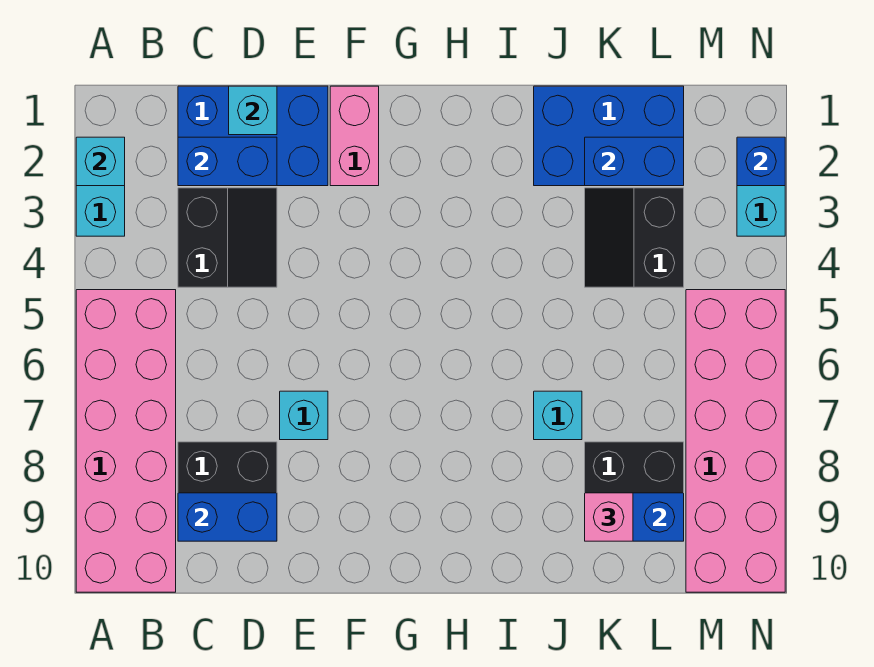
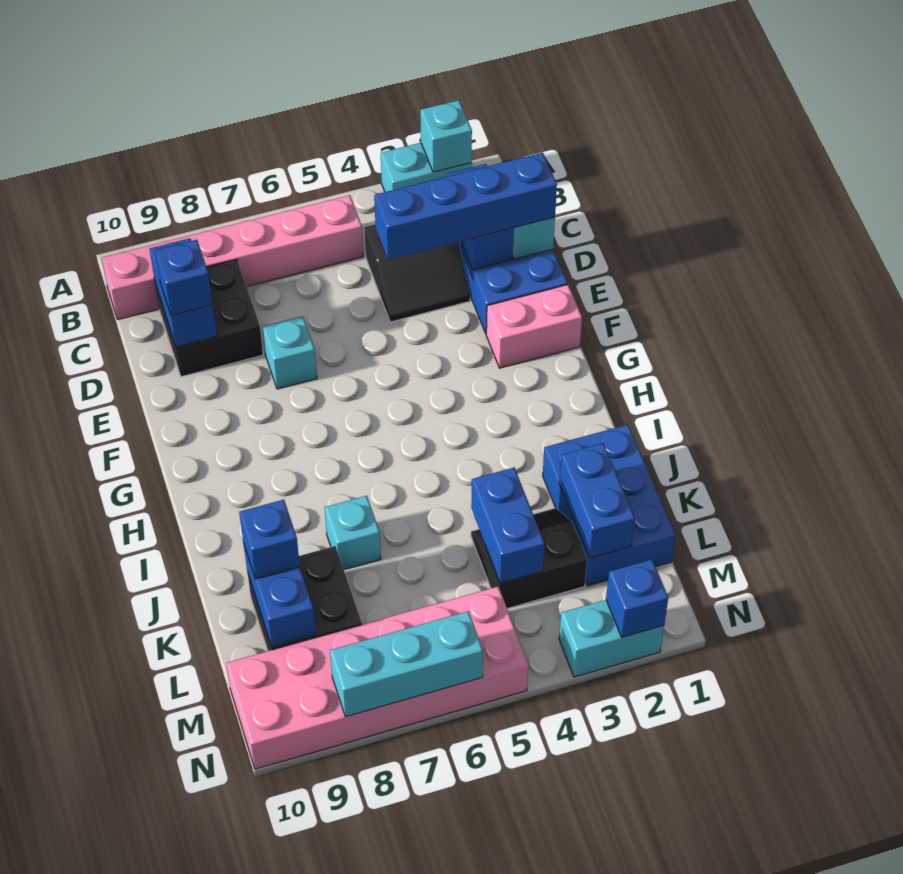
pink 2x6 brick [76,290,176,592] -> pink 1x6 brick [102,195,363,320]
none -> blue 1x4 brick [374,153,557,260]
none -> blue 1x1 brick [155,240,213,316]
none -> blue 1x2 brick [471,468,544,583]
pink 1x1 brick [585,493,633,541] -> blue 1x1 brick [239,500,300,579]
none -> cyan 1x3 brick [330,611,483,717]

